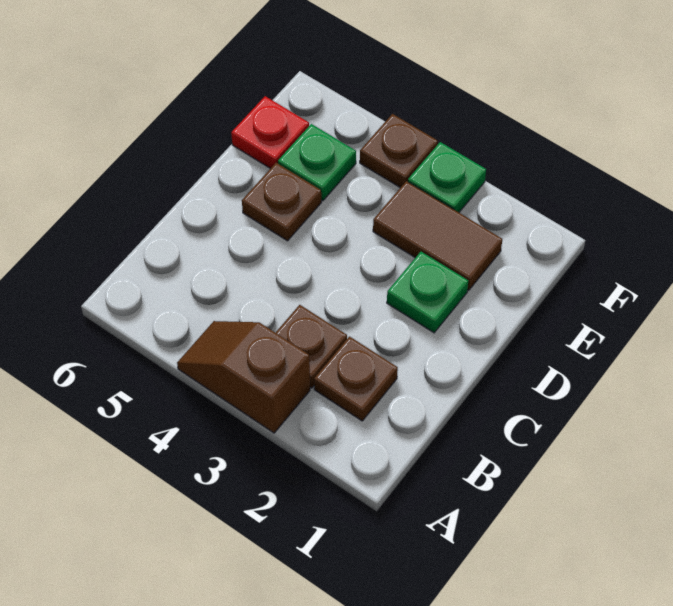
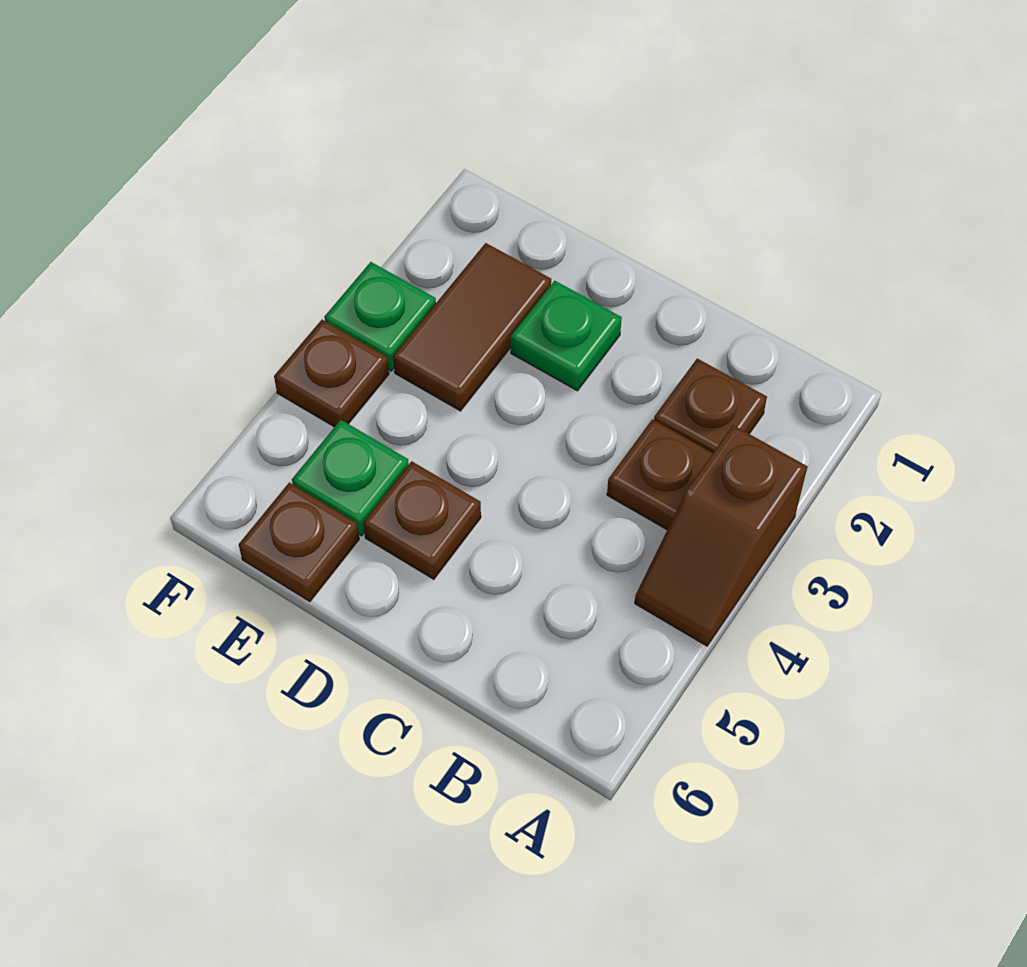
red 1x1 plate [231,96,309,169] -> brown 1x1 plate [239,483,359,602]

